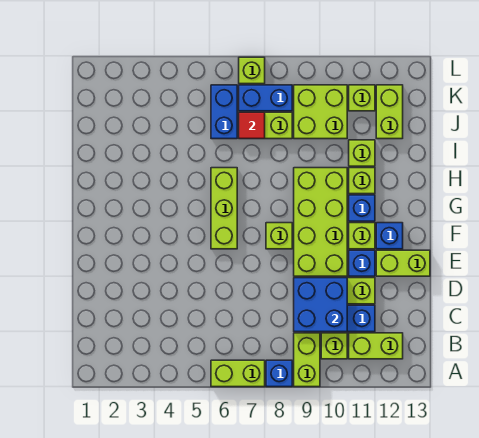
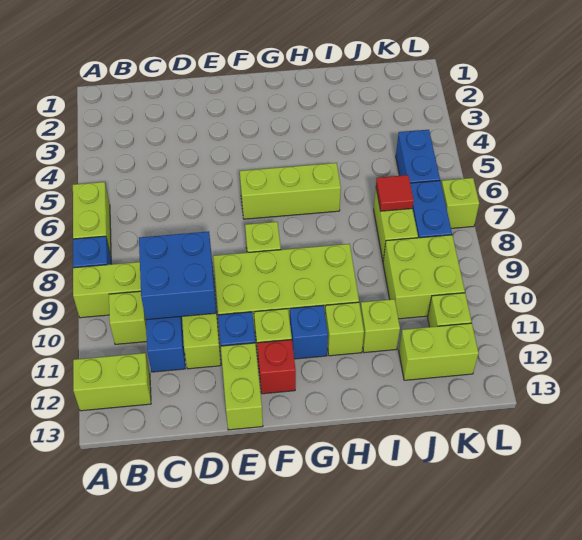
lime 1x2 brick [349,333,403,359] -> lime 1x2 brick turned to [73,353,151,411]
blue 1x1 brick [376,223,403,249] -> red 1x1 brick [257,340,296,394]
blue 1x2 brick [211,85,237,139] -> blue 1x2 brick turned to [396,130,440,183]

